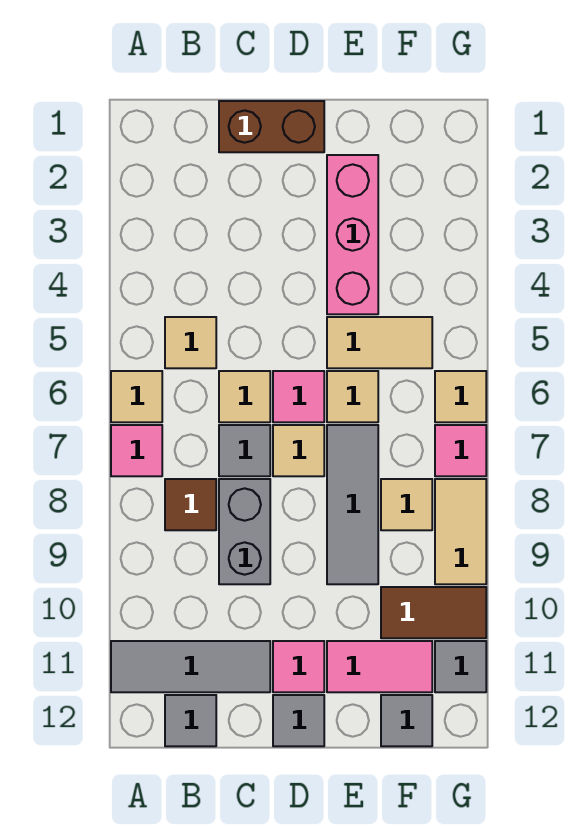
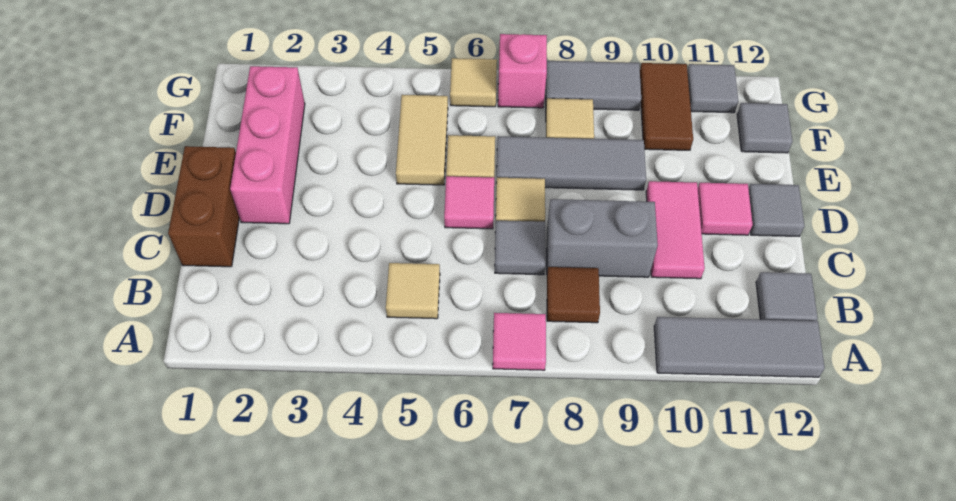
tan 1x1 tile [111,371,162,422] -> none
grey 1x3 tile [111,641,270,692] -> grey 1x3 tile turned to [654,317,825,377]
tan 1x1 tile [219,371,270,422] -> none
pink 1x3 brick [327,155,378,314] -> pink 1x3 brick turned to [230,66,305,224]
pink 1x2 tile [327,641,432,692] -> pink 1x2 tile moved to [646,181,705,279]
pink 1x1 tile [435,425,486,476] -> pink 1x1 brick [498,34,547,108]
tan 1x2 tile [435,479,486,584] -> grey 1x2 tile [546,61,641,110]

